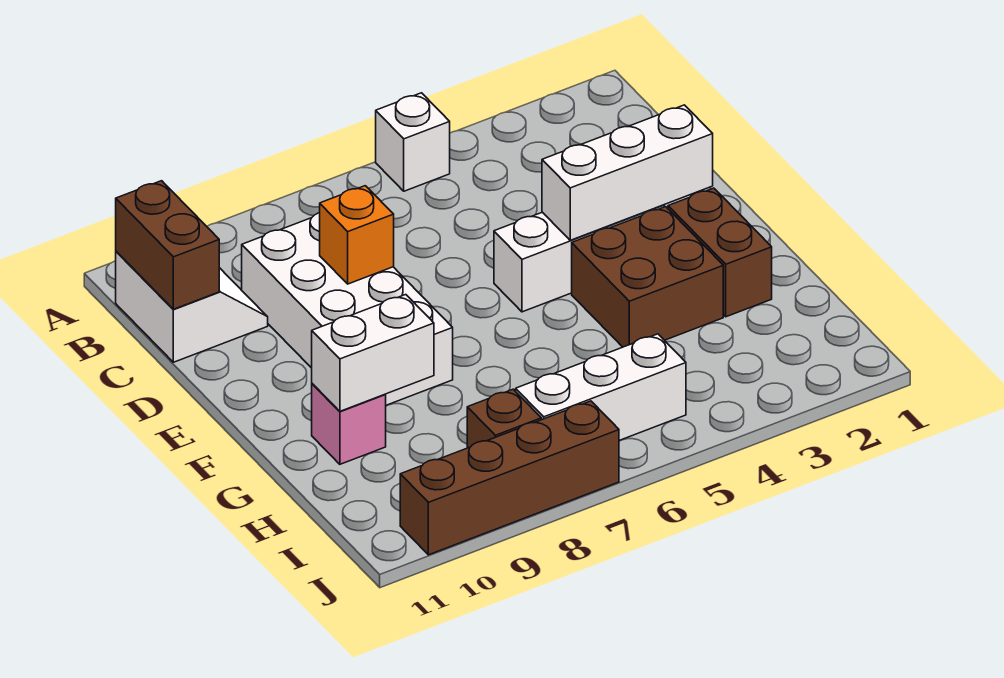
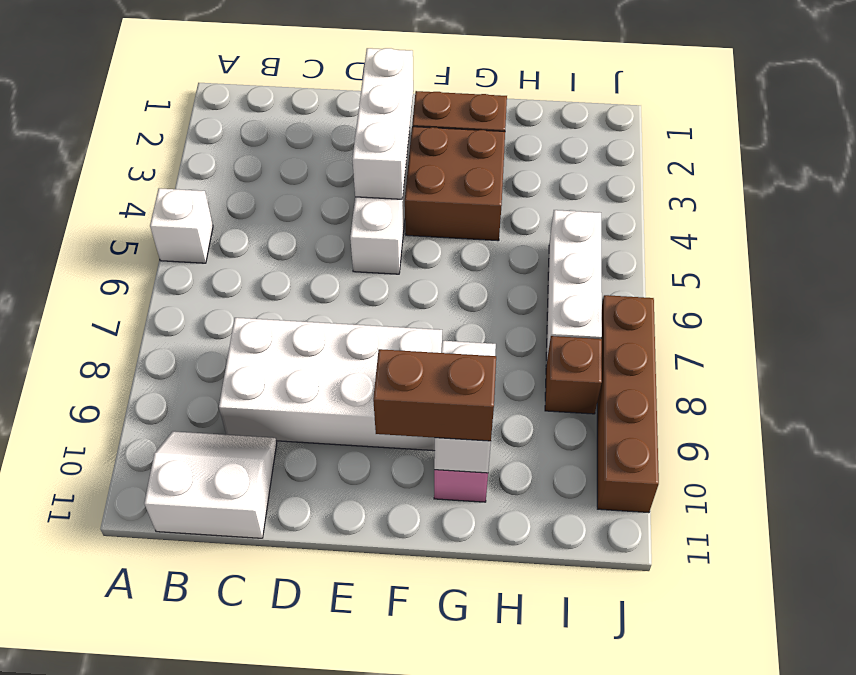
brown 1x2 brick [116,181,219,309] -> brown 1x2 brick moved to [373,349,496,441]
orange 1x1 brick [320,186,394,284] -> none

